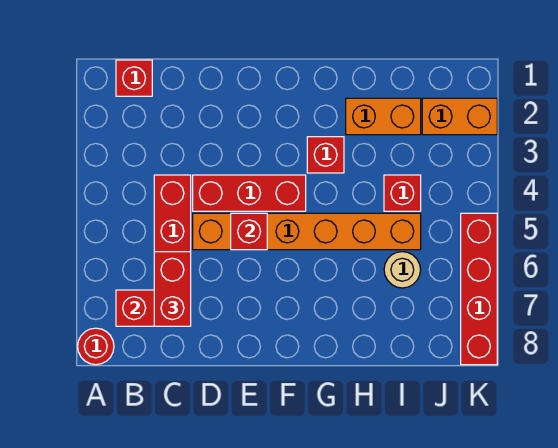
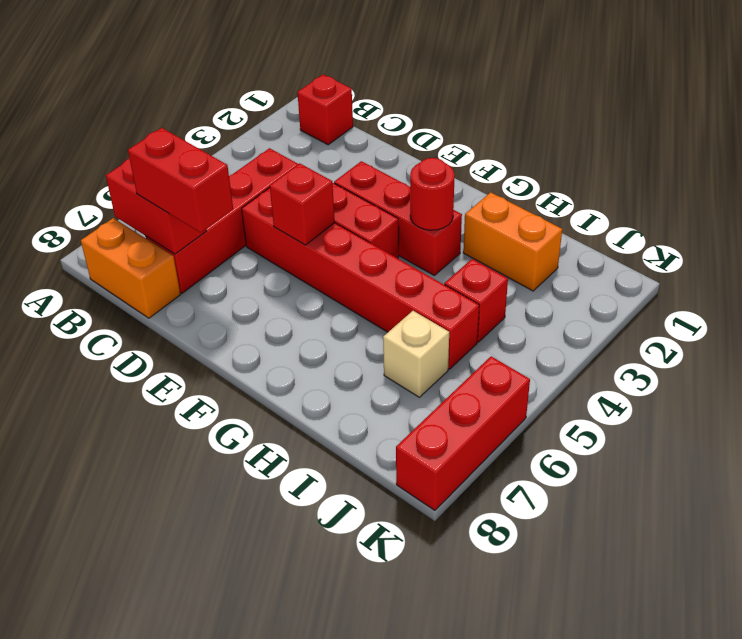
red 1x1 round brick [78,328,114,365] -> red 1x1 round brick moved to [410,158,455,230]
red 1x2 brick [154,252,191,326] -> red 1x2 brick turned to [128,128,233,232]
orange 1x6 brick [193,213,421,250] -> red 1x6 brick [242,188,479,369]
red 1x1 brick [307,137,344,173] -> red 1x3 brick [334,161,462,275]
tan 1x1 round brick [384,252,421,288] -> tan 1x1 brick [383,311,449,397]
orange 1x2 brick [422,98,497,135] -> orange 1x2 brick moved to [81,218,180,318]
red 1x4 brick [461,213,497,365] -> red 1x3 brick [396,356,530,510]

